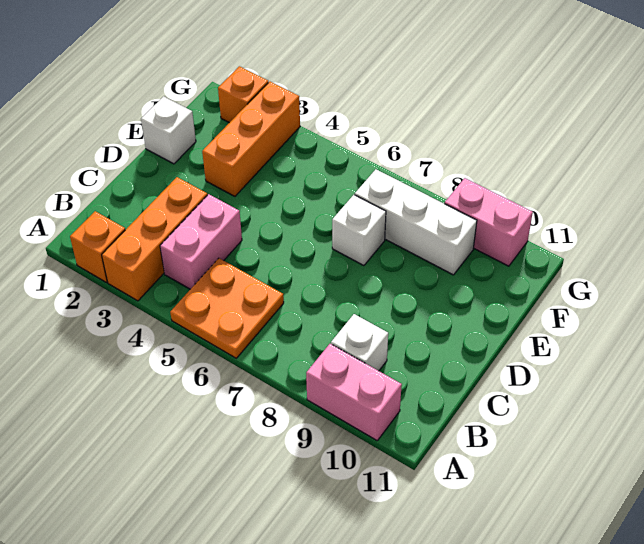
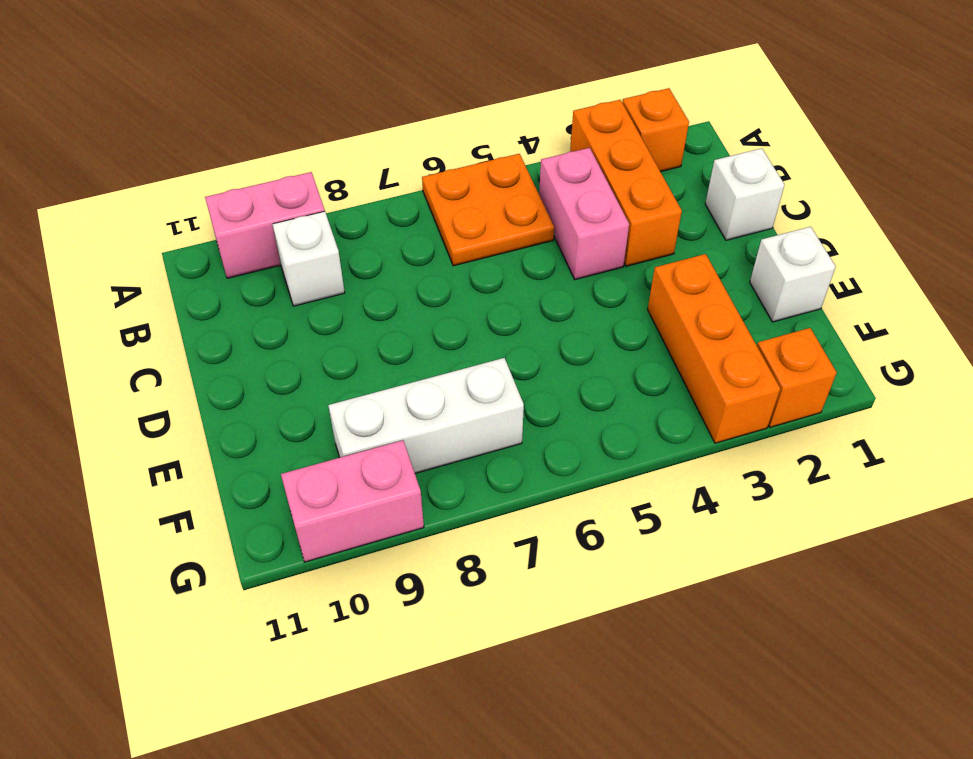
white 1x1 brick [332,195,386,266] -> white 1x1 brick moved to [705,148,784,240]

